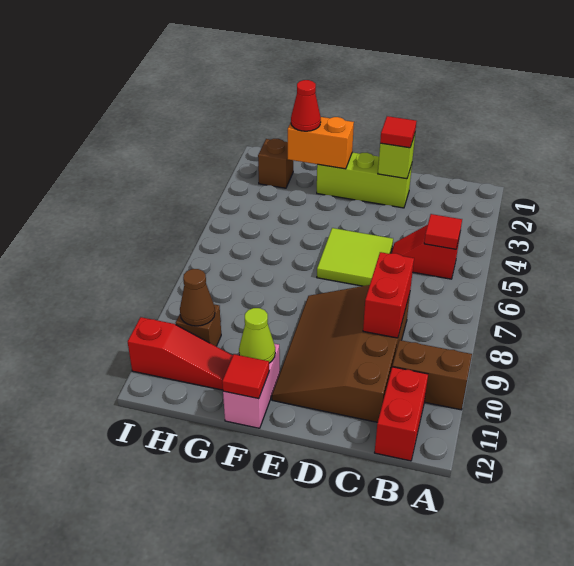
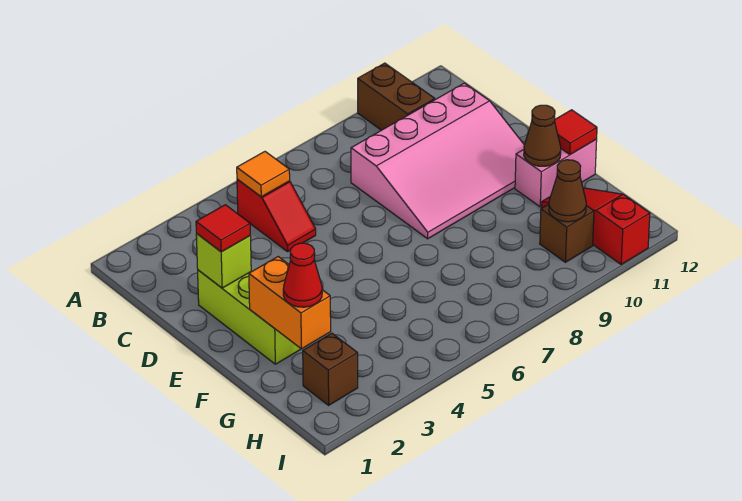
red 1x1 tile [424,214,462,249] -> orange 1x1 tile [237,152,290,197]
red 1x2 brick [375,367,428,461] -> none
brown 3x4 slope [272,285,410,422] -> pink 3x4 slope [351,83,524,239]
red 1x2 brick [363,252,414,338] -> none
lime 2x2 tile [317,228,393,286] -> none
lime 1x1 cone [239,308,275,363] -> brown 1x1 cone [524,105,561,166]

